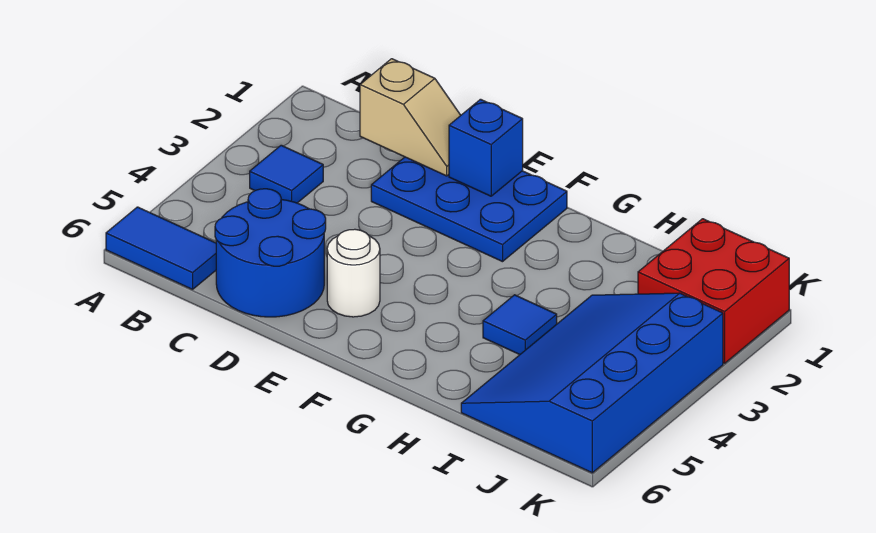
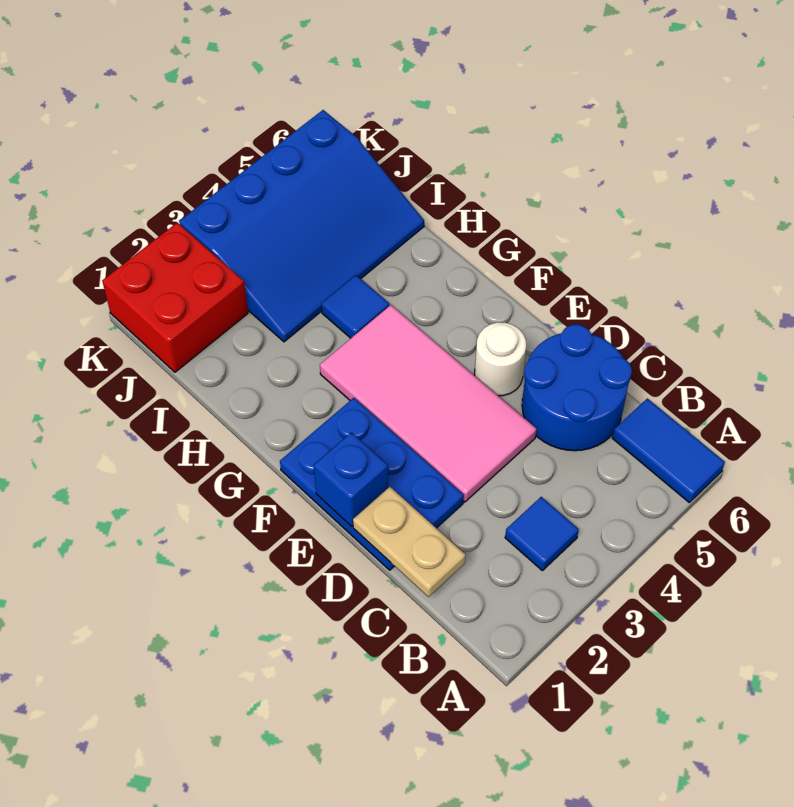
tan 1x2 slope [360,59,461,176] -> tan 1x2 plate [353,487,466,597]
none -> pink 2x4 tile [320,305,537,502]

